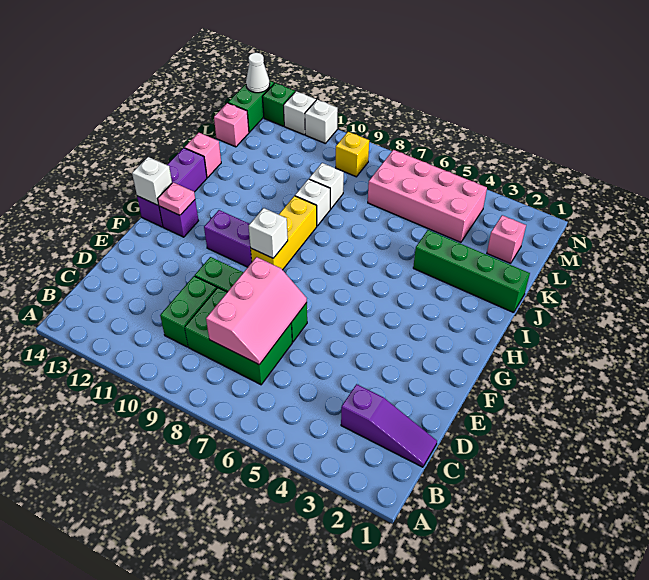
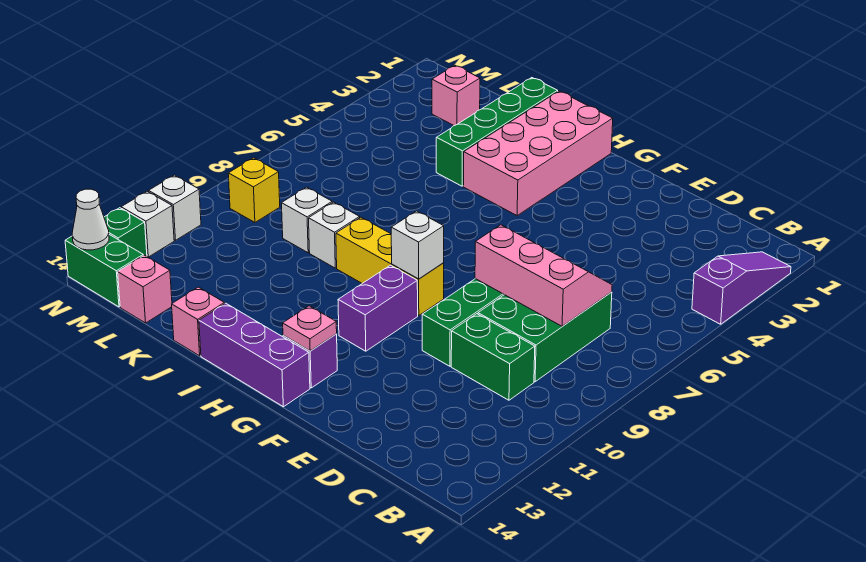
purple 1x3 slope [341,384,437,467] -> purple 1x3 slope moved to [692,252,791,324]
white 1x1 brick [132,157,172,205] -> none
pink 2x4 brick [368,150,487,242] -> pink 2x4 brick moved to [463,91,613,216]

